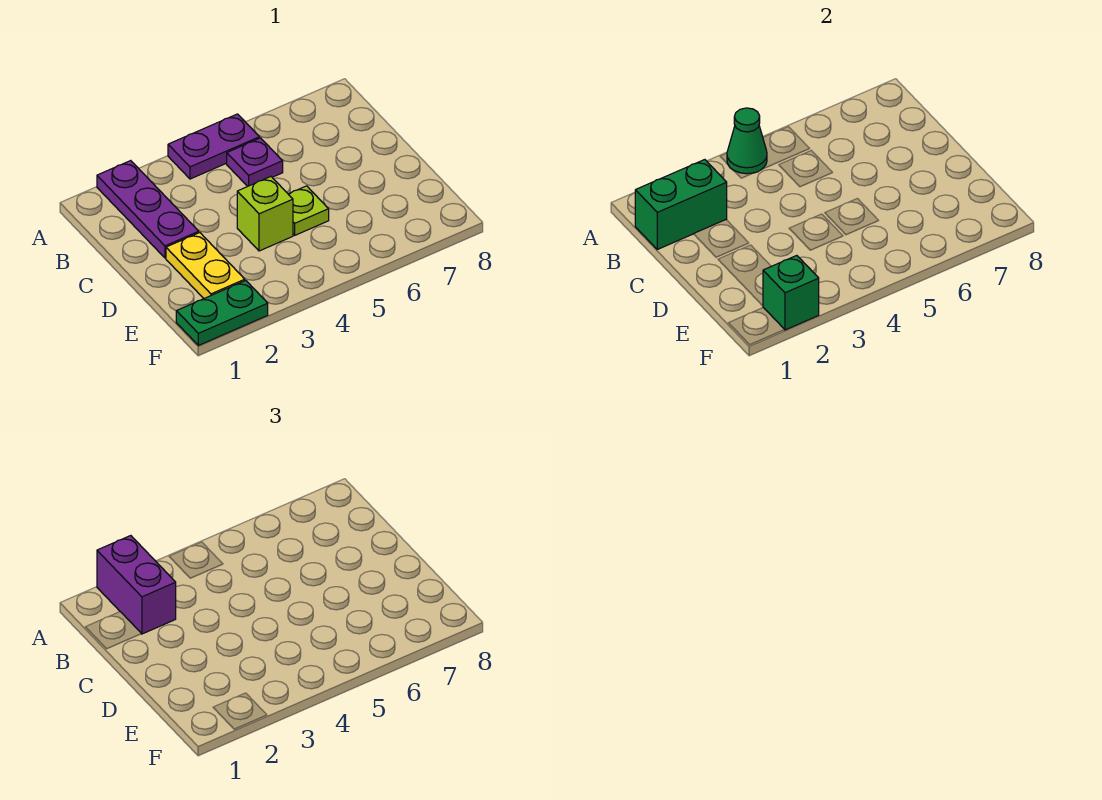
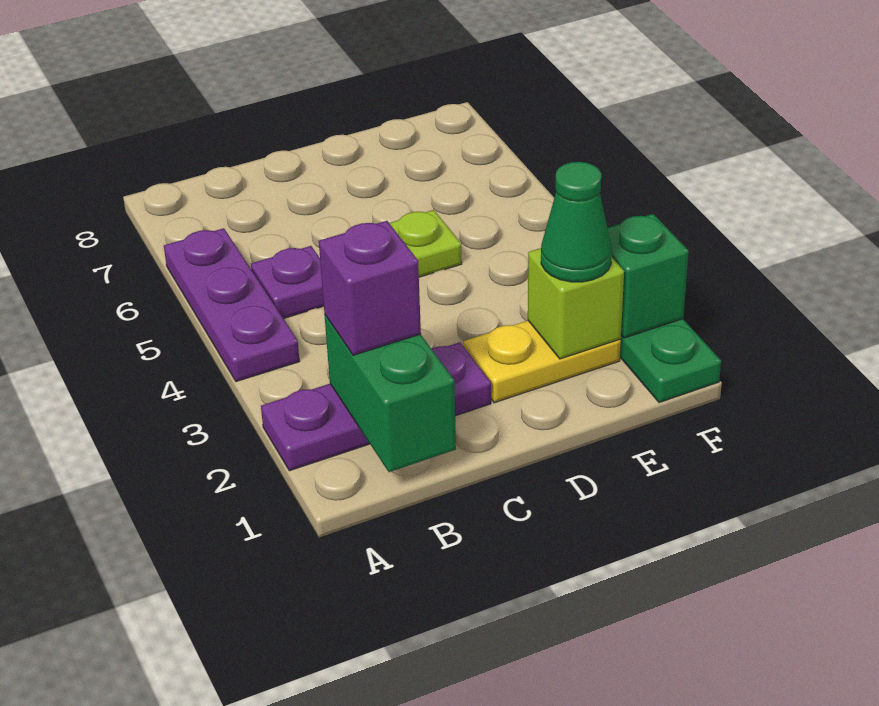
purple 1x2 brick [97,536,176,634] -> purple 1x1 brick [319,221,421,355]
purple 1x2 plate [168,114,260,179] -> purple 1x3 plate [164,228,300,382]
green 1x1 cone [727,108,767,174] -> green 1x1 cone moved to [541,162,612,282]
lime 1x1 brick [237,177,293,251] -> lime 1x1 brick moved to [528,248,624,359]

